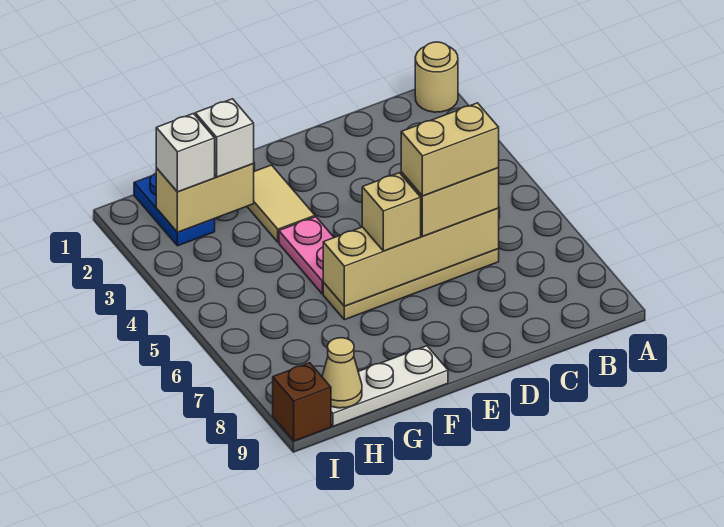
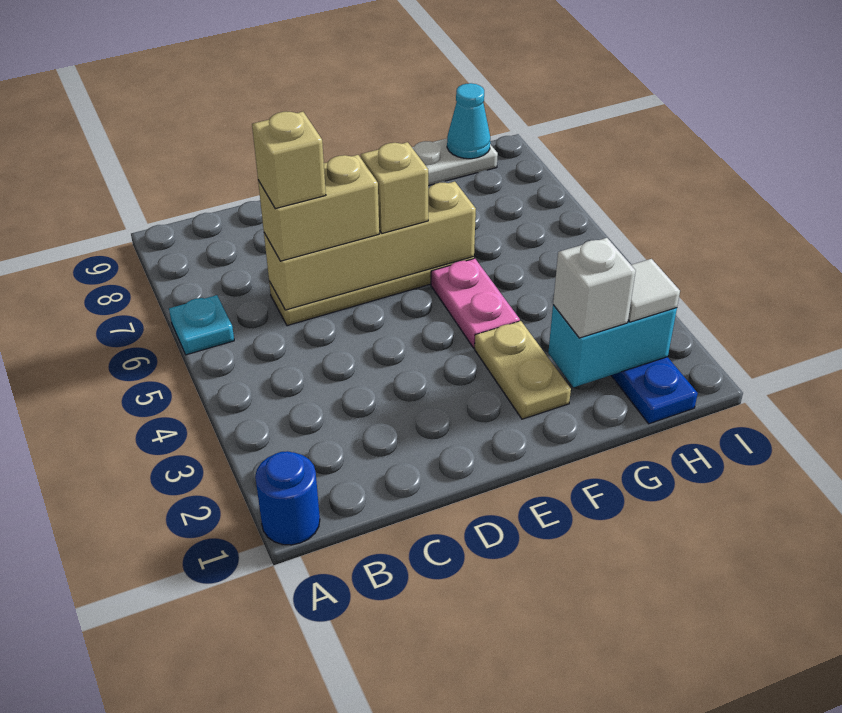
tan 1x1 round brick [415,42,458,112] -> blue 1x1 round brick [255,451,320,545]
none -> cyan 1x1 plate [169,295,234,355]
tan 1x2 brick [401,103,499,196] -> tan 1x1 brick [252,112,326,209]
tan 1x2 tile [247,165,315,242] -> tan 1x2 plate [475,321,571,419]
tan 1x2 brick [156,164,254,232] -> cyan 1x2 brick [548,305,677,387]
white 1x1 brick [156,114,215,192] -> white 1x1 tile [628,259,680,322]
tan 1x1 cone [322,338,362,408] -> cyan 1x1 cone [447,83,490,159]
brown 1x1 brick [273,363,331,441] -> none

